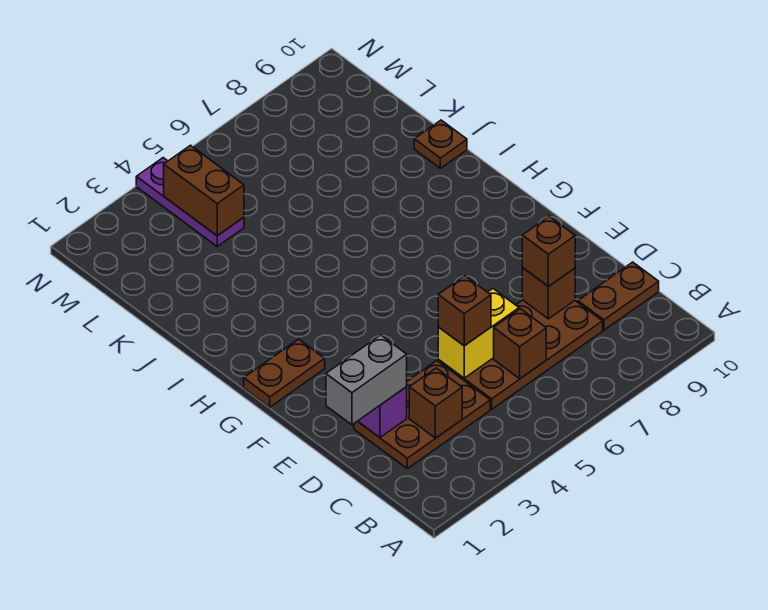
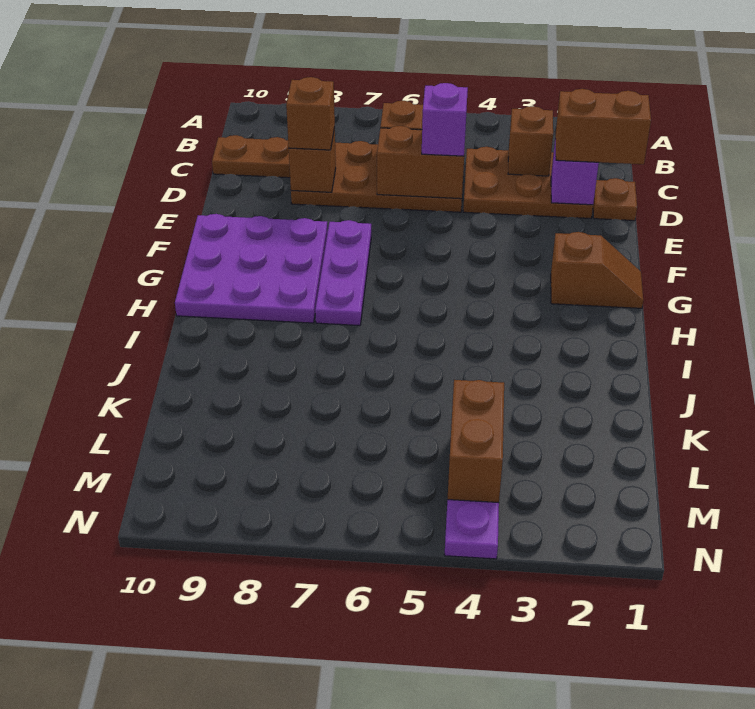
grey 1x2 brick [326,335,407,425] -> brown 1x2 brick [555,89,651,164]
yellow 1x2 brick [438,289,519,378] -> brown 1x2 brick [377,126,465,199]
brown 1x1 brick [438,276,491,346] -> purple 1x1 brick [422,83,468,156]
none -> purple 1x3 plate [315,220,371,326]
none -> purple 3x3 plate [175,214,328,323]
brown 1x2 plate [244,339,325,407] -> brown 1x2 slope [551,232,643,308]
brown 1x1 plate [414,120,467,168] -> brown 1x1 plate moved to [593,178,637,221]

